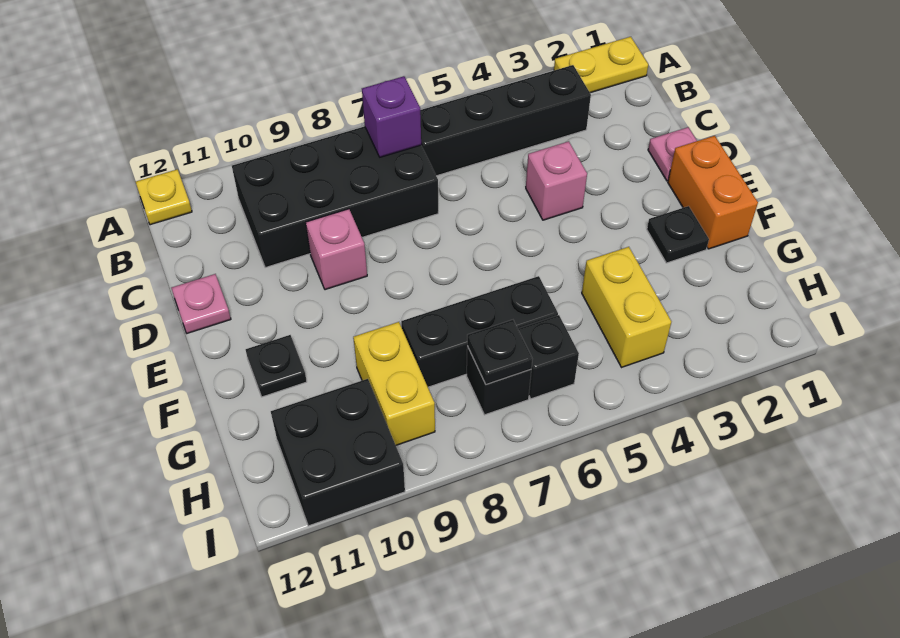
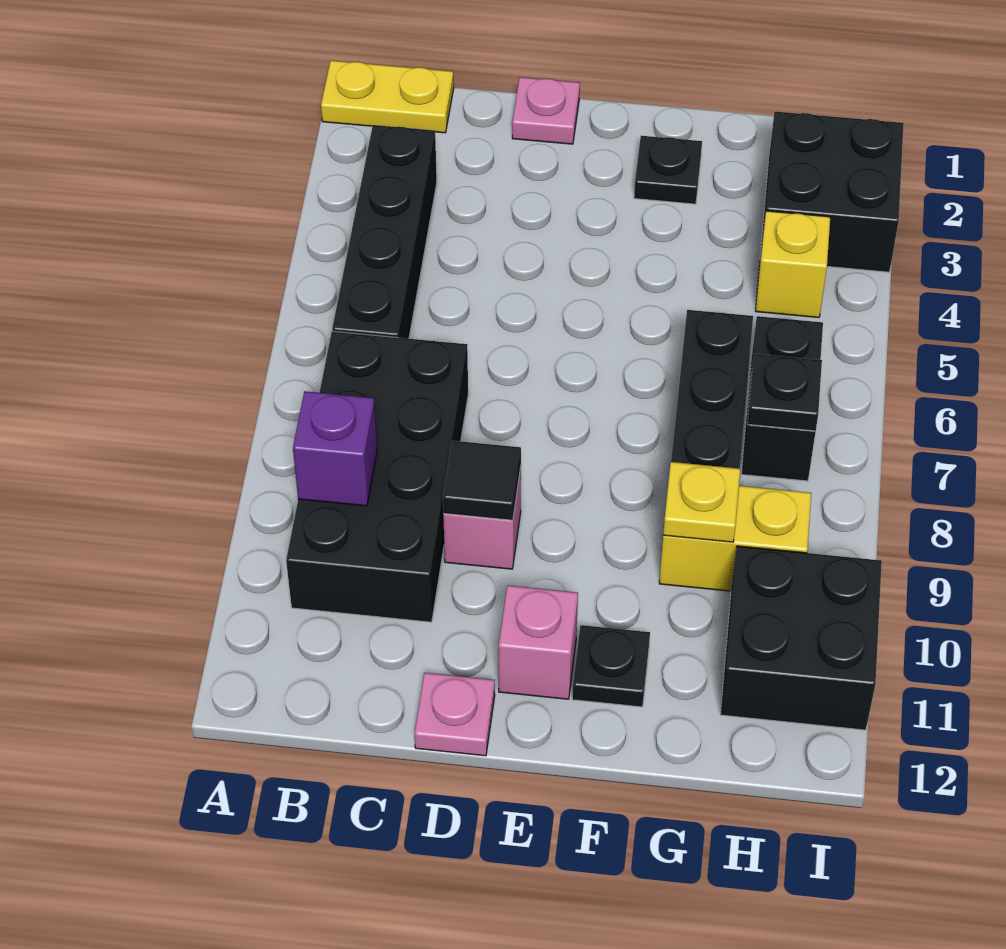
yellow 1x2 plate [554,37,648,93] -> yellow 1x2 plate turned to [321,61,454,133]
yellow 1x1 plate [136,169,192,225] -> yellow 1x1 plate moved to [663,462,740,542]
purple 1x1 brick [362,76,421,157] -> purple 1x1 brick moved to [293,391,377,506]
pink 1x1 brick [526,141,587,220] -> pink 1x1 brick moved to [499,585,578,699]
none -> black 1x1 tile [443,441,521,520]
orange 1x2 brick [668,136,758,249] -> none
yellow 1x2 brick [582,247,671,368] -> yellow 1x1 brick [756,211,830,318]
none -> black 2x2 brick [760,112,904,272]

